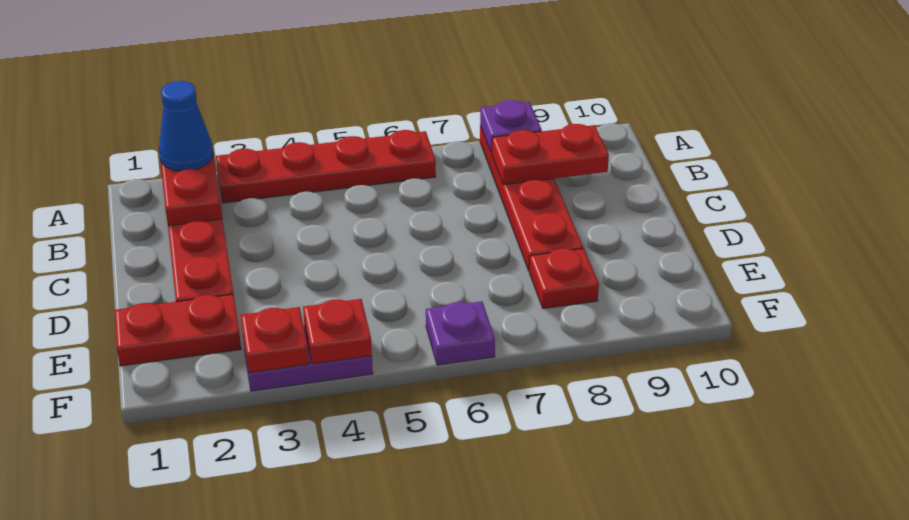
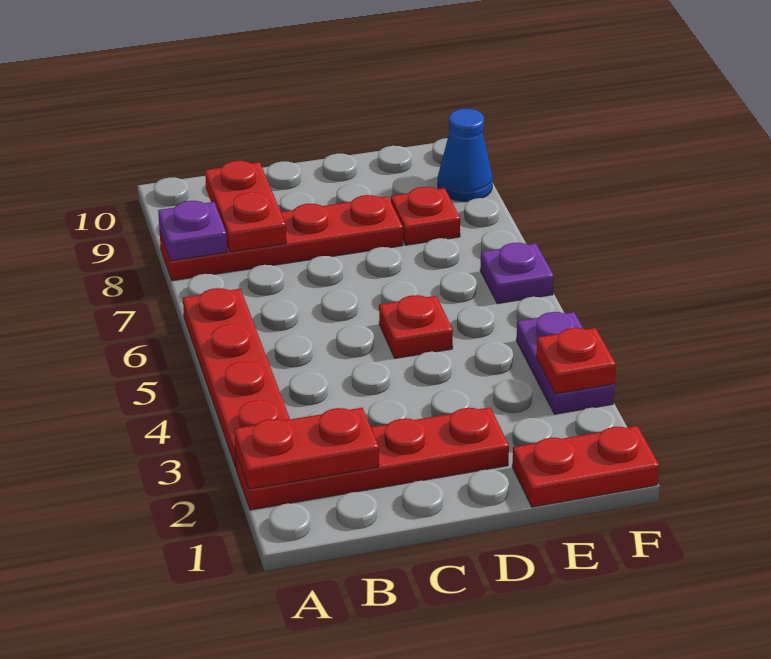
blue 1x1 cone [159,81,213,171] -> blue 1x1 cone moved to [438,109,493,202]
red 1x2 plate [114,294,241,366] -> red 1x2 plate turned to [512,426,659,507]
red 1x1 plate [303,299,372,364] -> red 1x1 plate moved to [379,295,453,358]

